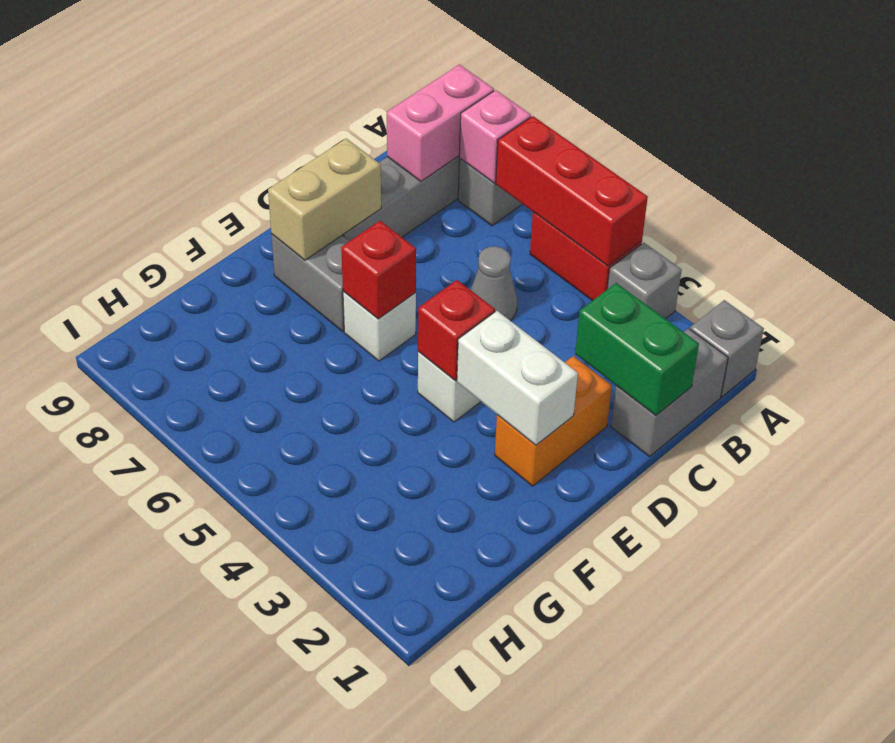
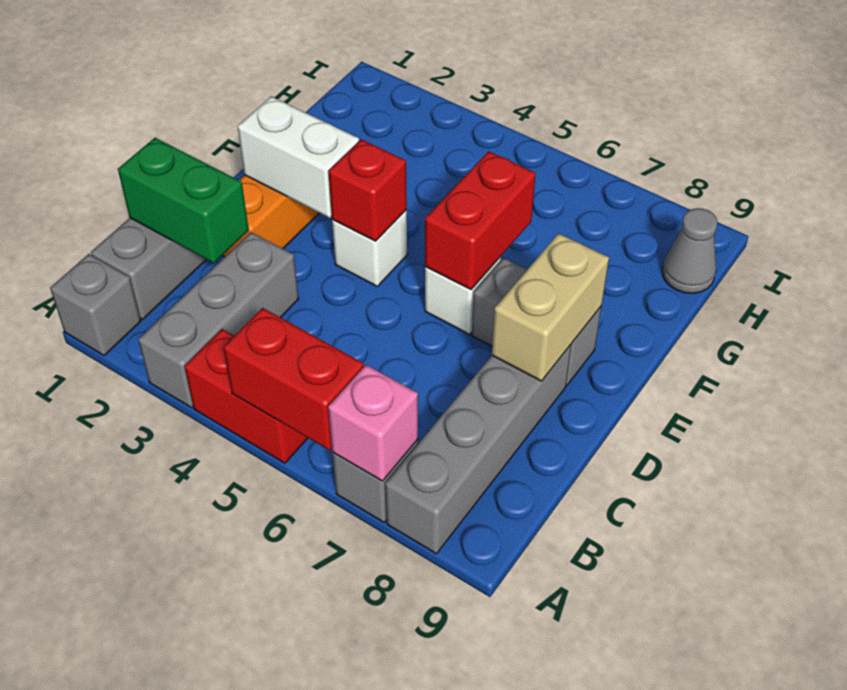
grey 1x1 brick [607,243,682,319] -> grey 1x3 brick [138,232,299,408]
red 1x3 brick [496,116,648,266] -> red 1x2 brick [224,308,364,450]
pink 1x2 brick [387,65,494,181] -> none
grey 1x1 cone [471,246,517,321] -> grey 1x1 cone moved to [662,208,717,293]
red 1x1 brick [341,221,416,319] -> red 1x2 brick [425,151,536,290]

